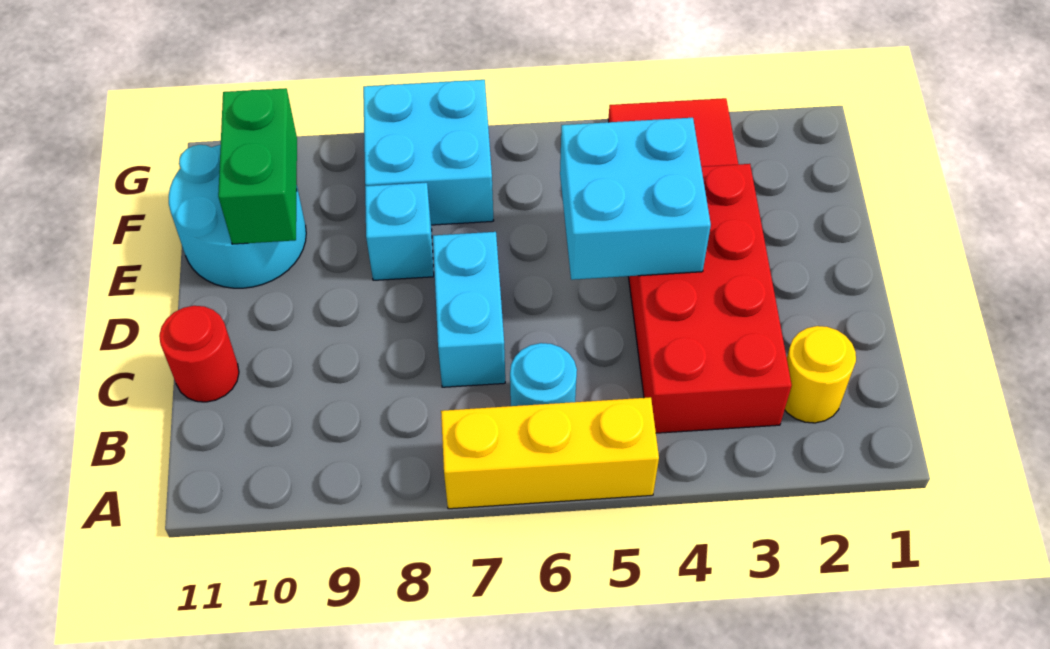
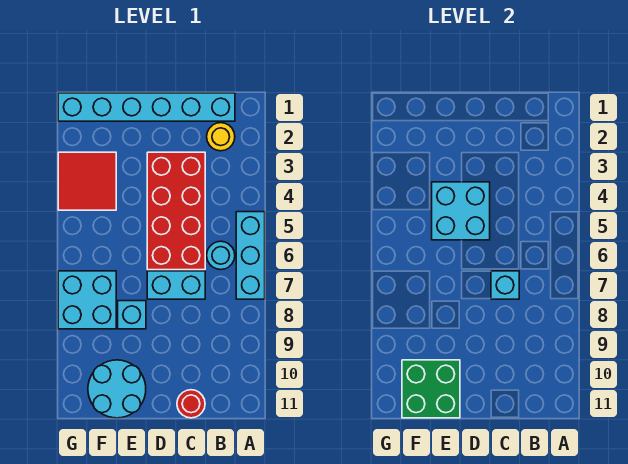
yellow 1x3 brick [441,397,659,509] -> cyan 1x3 brick [236,212,265,299]
none -> cyan 1x6 brick [58,93,235,121]
red 2x4 brick [628,164,792,433] -> red 2x4 brick turned to [147,152,205,270]
none -> cyan 1x1 brick [491,271,519,299]
green 1x2 brick [218,88,297,244] -> green 2x2 brick [402,360,460,418]

